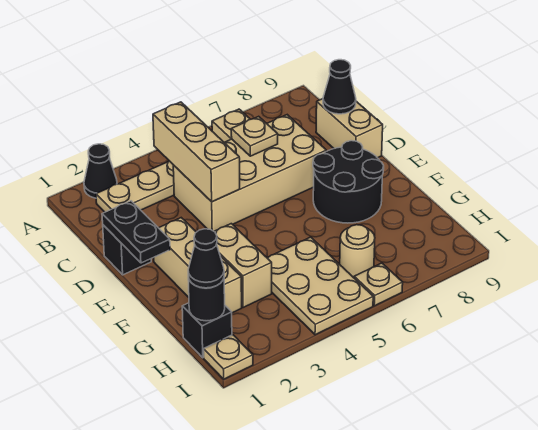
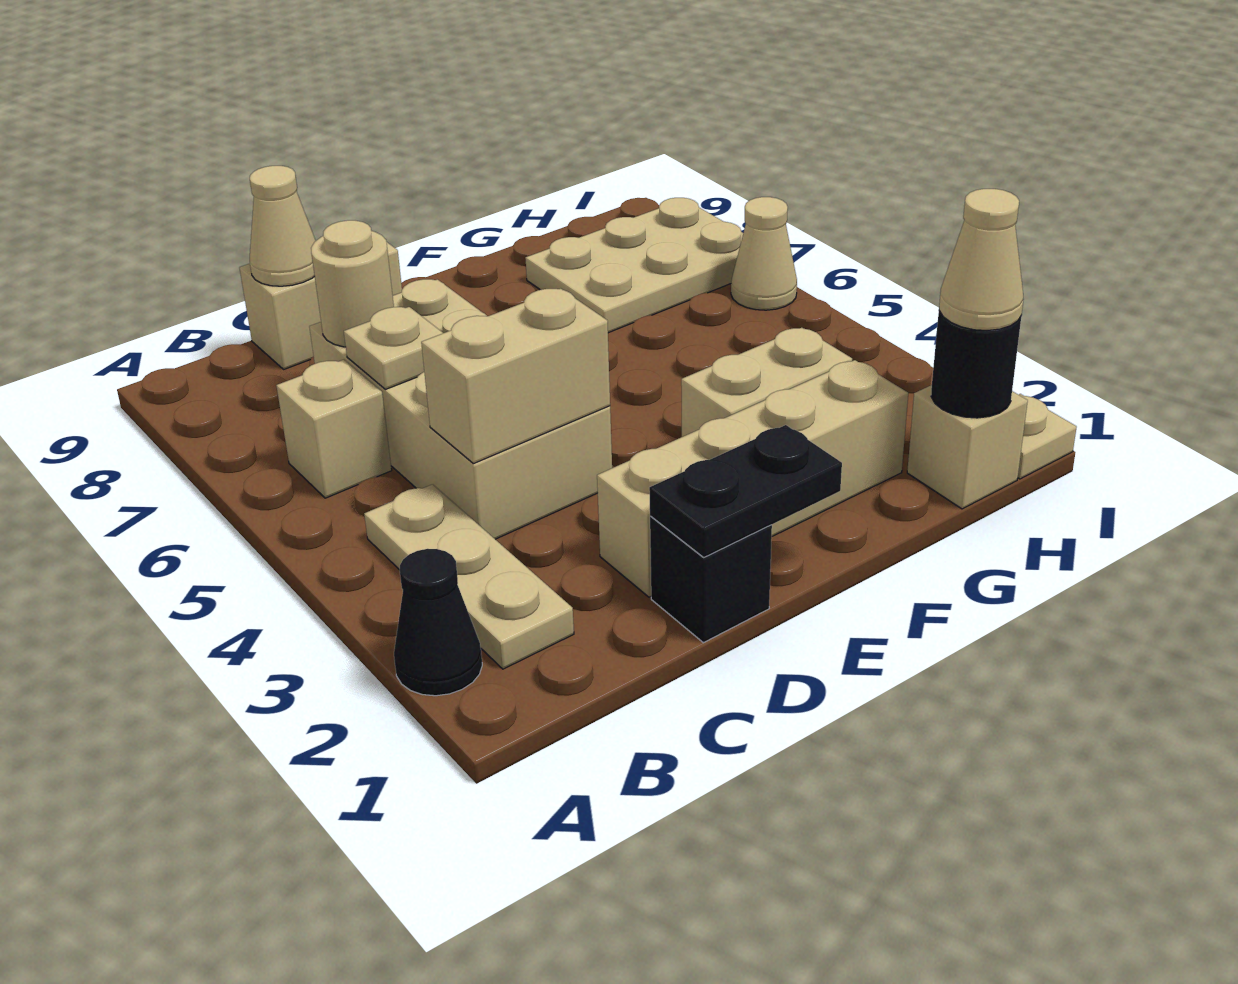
tan 1x3 brick [153,102,240,202] -> tan 1x2 brick [421,289,610,464]
black 1x1 cone [323,60,356,114] -> tan 1x1 cone [250,166,316,286]
tan 1x3 brick [154,218,242,313] -> tan 1x4 brick [597,360,908,597]
black 2x2 round brick [313,141,384,223] -> none
tan 2x3 plate [267,237,373,335] -> tan 2x3 plate moved to [525,198,743,333]
black 1x1 brick [182,303,232,358] -> tan 1x1 brick [907,385,1028,509]
black 1x1 cone [188,229,224,288] -> tan 1x1 cone [939,189,1024,331]
tan 1x1 round brick [340,225,375,278] -> tan 1x1 round brick moved to [311,220,394,347]
tan 1x1 plate [354,263,403,306] -> tan 1x1 cone [731,197,797,310]

